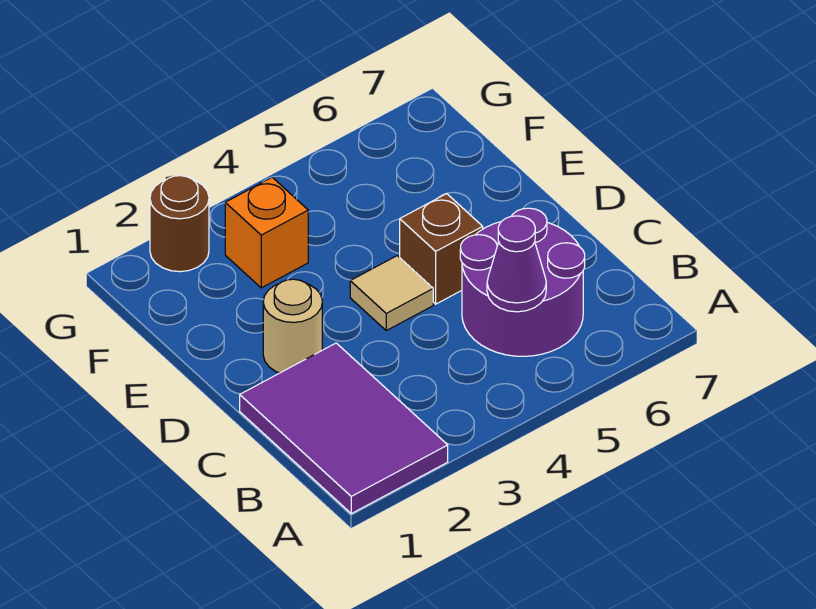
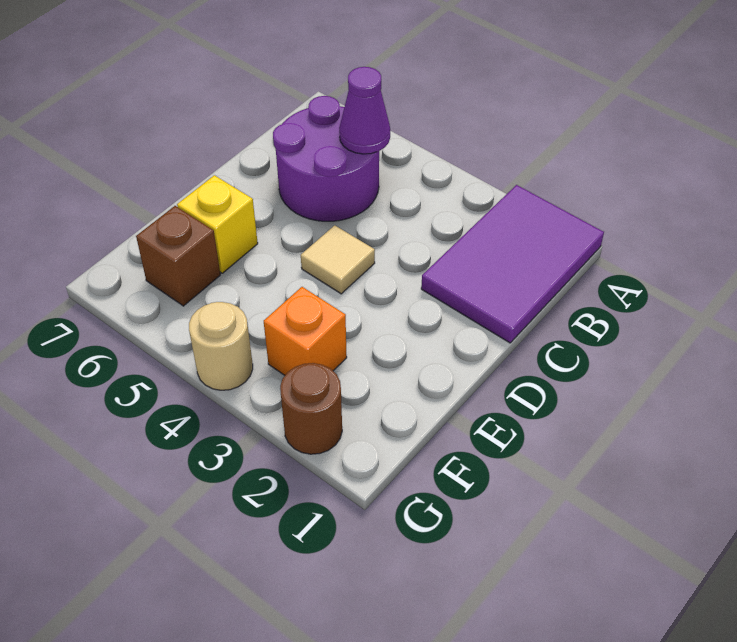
tan 1x1 round brick [263,279,322,373] -> tan 1x1 round brick moved to [189,302,253,390]
brown 1x1 brick [400,194,483,304] -> brown 1x1 brick moved to [136,206,220,306]
none -> yellow 1x1 brick [177,175,258,273]

